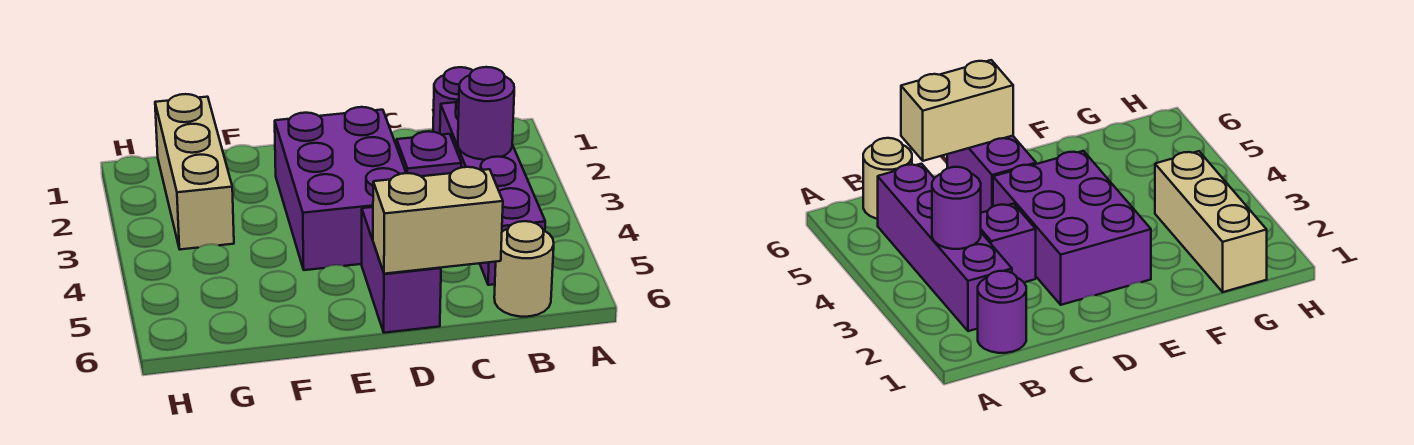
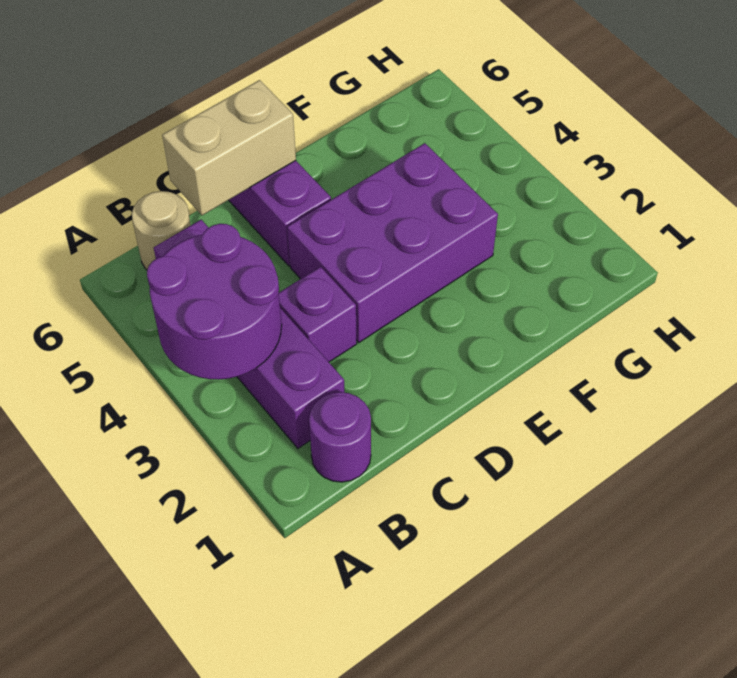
purple 1x1 round brick [458,67,514,160] -> purple 2x2 round brick [147,224,282,380]
purple 2x3 brick [275,107,406,270] -> purple 2x3 brick turned to [287,143,498,342]
tan 1x3 brick [155,94,234,249] -> none

